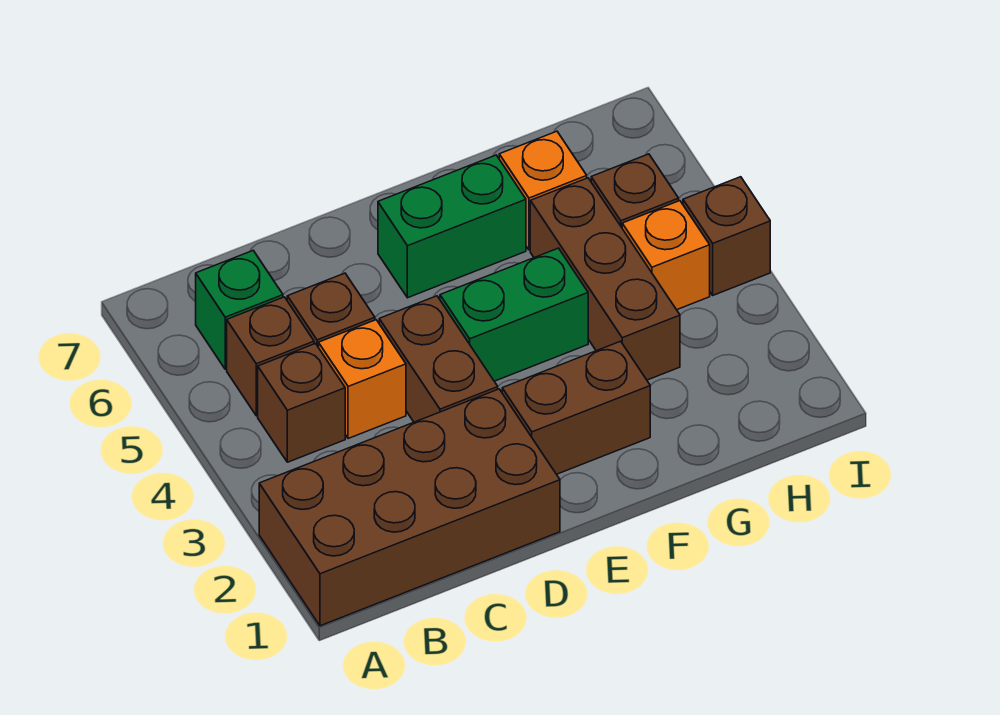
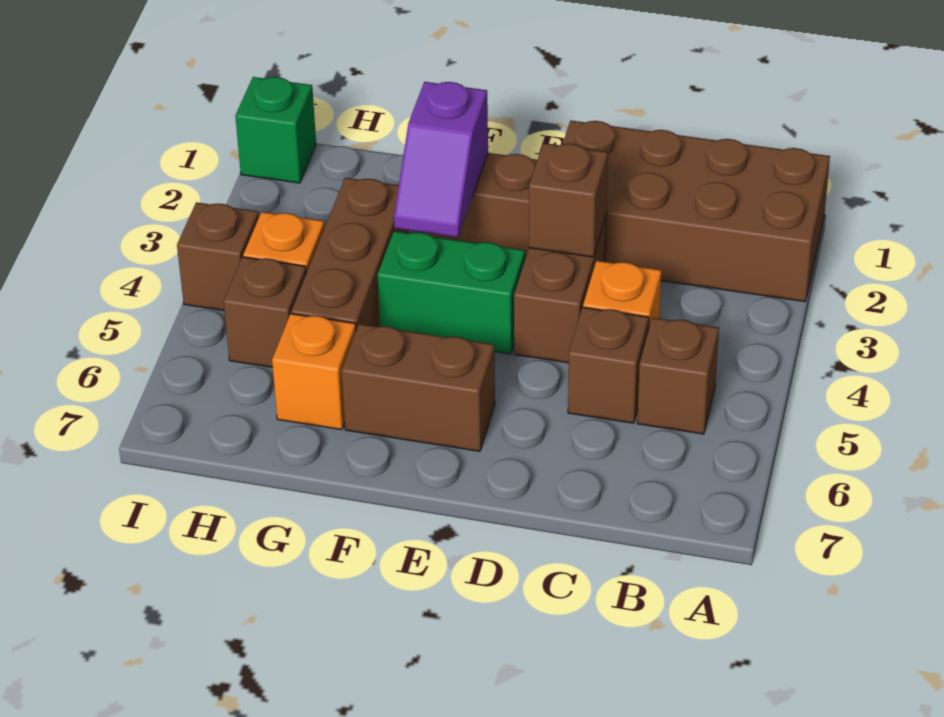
brown 1x1 brick [258,344,345,462] -> brown 1x1 brick moved to [529,143,608,257]
green 1x1 brick [196,251,283,369] -> green 1x1 brick moved to [235,77,316,183]
green 1x2 brick [378,155,526,298] -> brown 1x2 brick [342,324,495,451]
none -> purple 1x2 slope [394,82,488,237]

